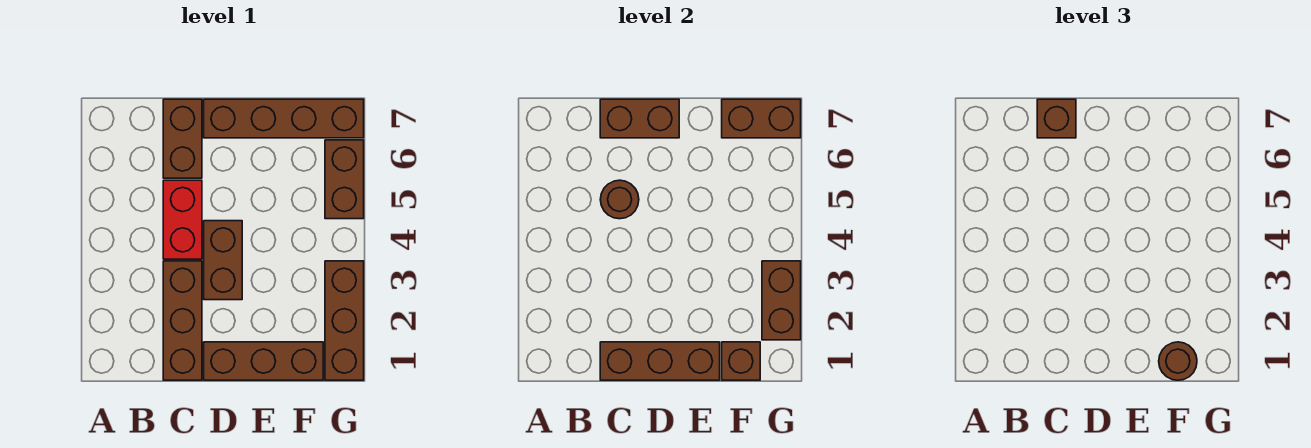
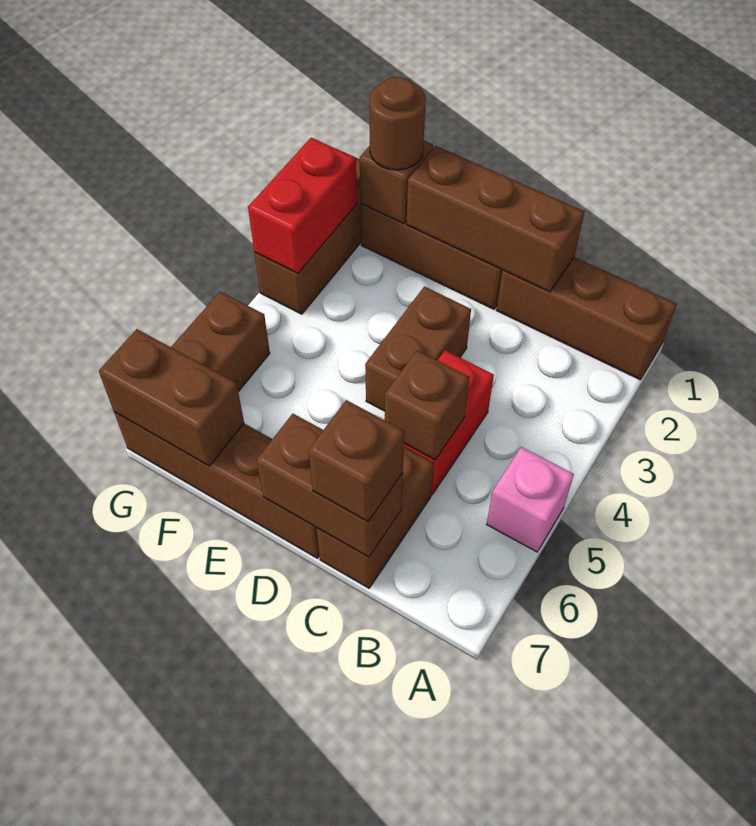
none -> pink 1x1 brick [487,447,574,552]
brown 1x3 brick [163,261,202,380] -> brown 1x3 brick turned to [497,257,677,380]
brown 1x1 round brick [600,180,639,219] -> brown 1x1 brick [385,351,470,460]
brown 1x2 brick [762,261,801,340] -> red 1x2 brick [248,138,357,273]

